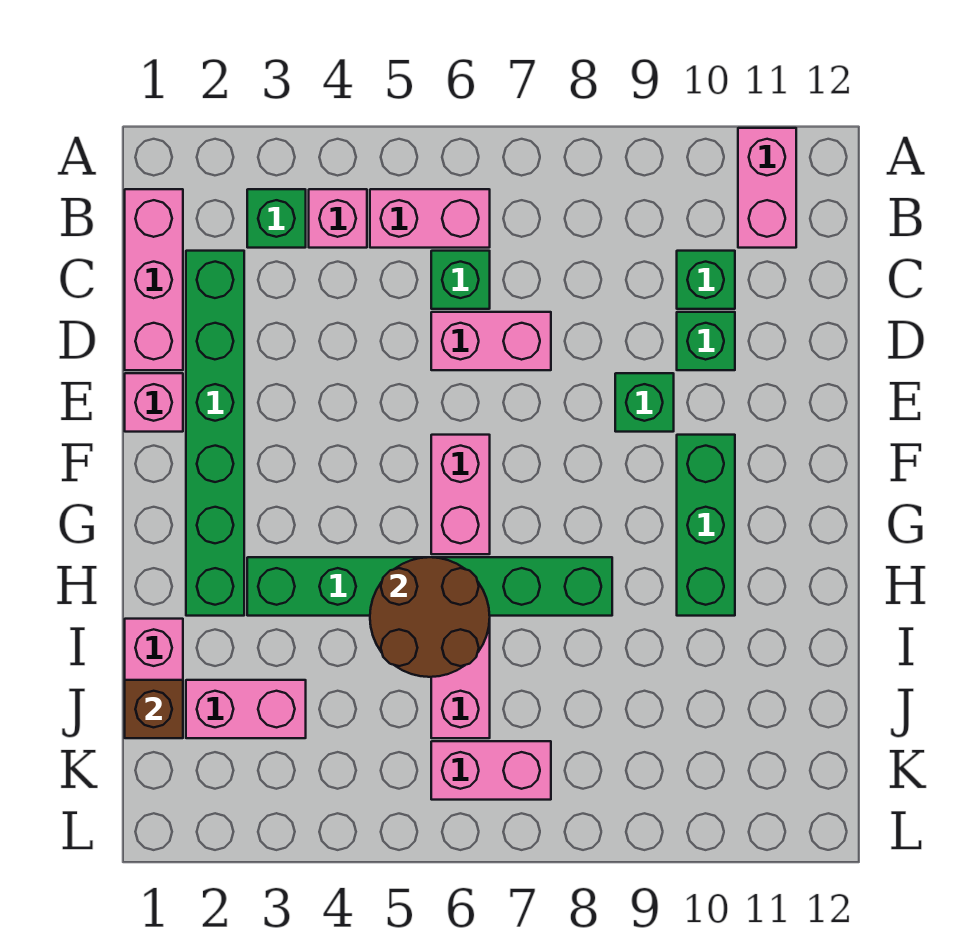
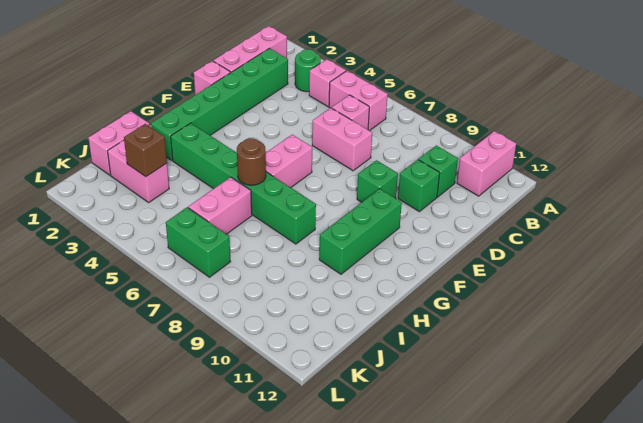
green 1x1 brick [247,189,306,248] -> green 1x1 round brick [295,49,321,92]
green 1x1 brick [431,251,490,309] -> pink 1x1 brick [332,95,369,129]
brown 2x2 round brick [370,557,490,677] -> brown 1x1 round brick [237,138,266,185]
brown 1x1 brick [125,680,183,738] -> brown 1x1 brick moved to [124,124,167,177]
pink 1x2 brick [431,741,551,800] -> green 1x2 brick [166,207,231,277]

